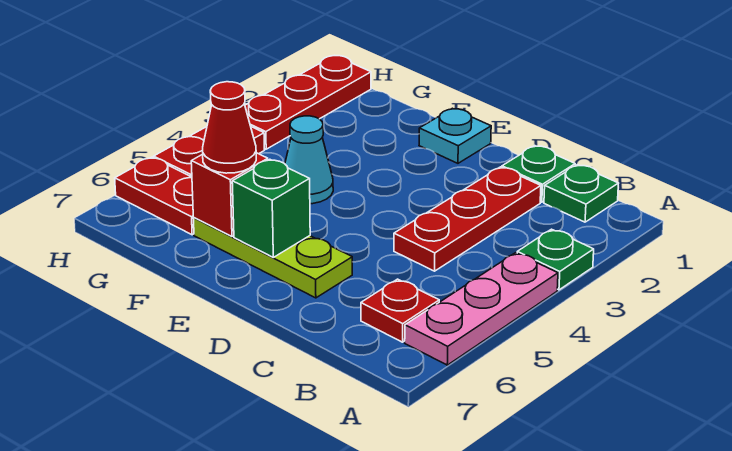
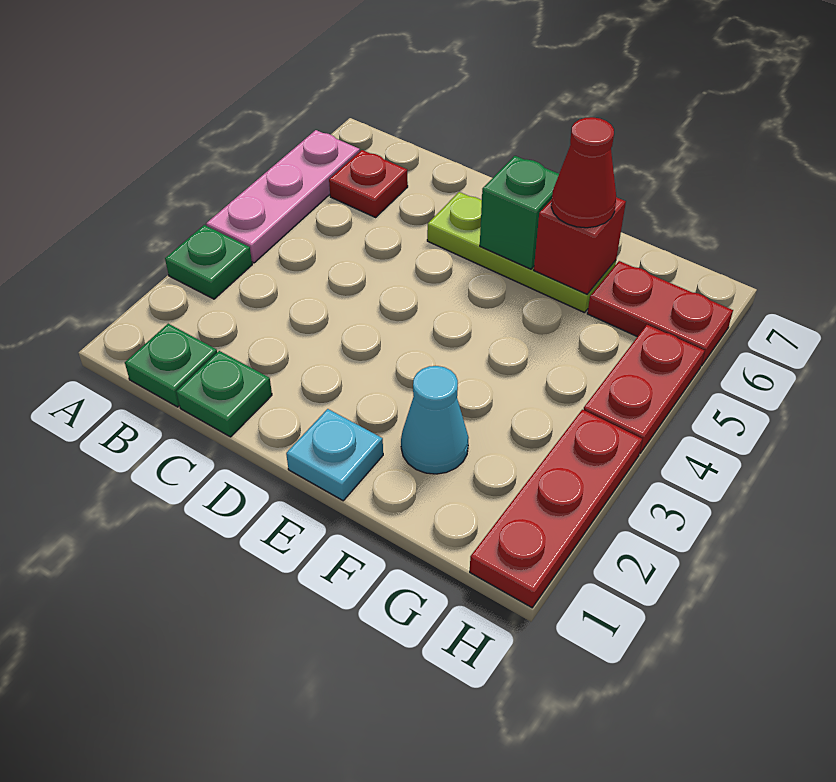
red 1x3 plate [394,167,541,271] -> none
cyan 1x1 cone [285,116,333,204] -> cyan 1x1 cone moved to [401,366,469,474]

